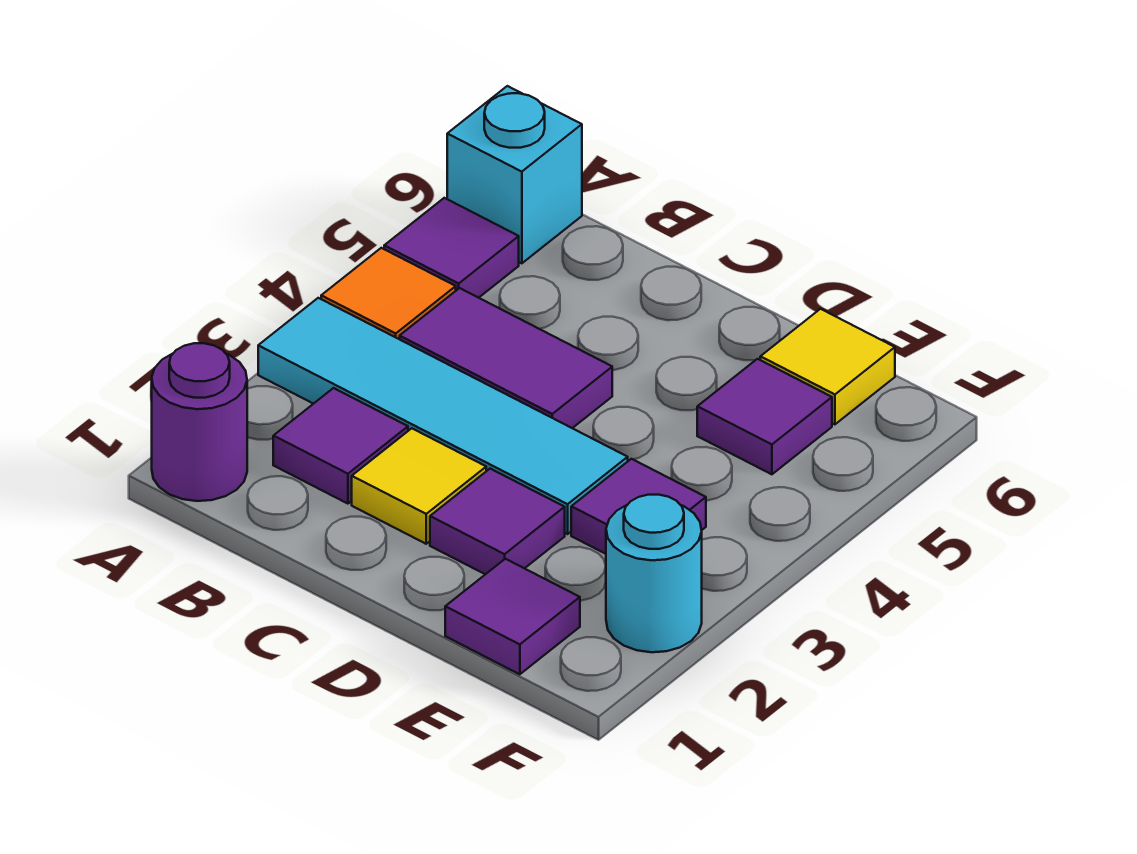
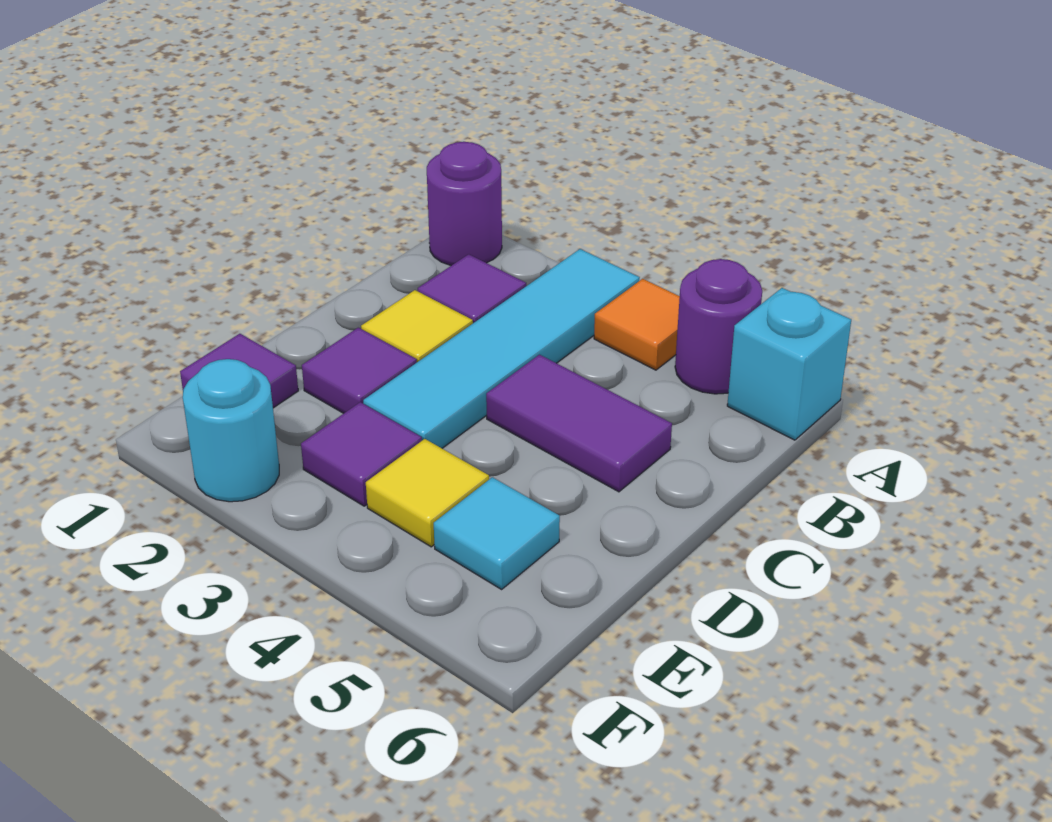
purple 1x1 tile [384,198,519,298] -> purple 1x1 round brick [675,259,762,394]
purple 1x2 tile [400,288,612,428] -> purple 1x2 tile turned to [486,355,672,492]
purple 1x1 tile [697,359,832,474] -> cyan 1x1 tile [434,477,560,589]
yellow 1x1 tile [760,309,895,424] -> yellow 1x1 tile moved to [366,439,489,547]

